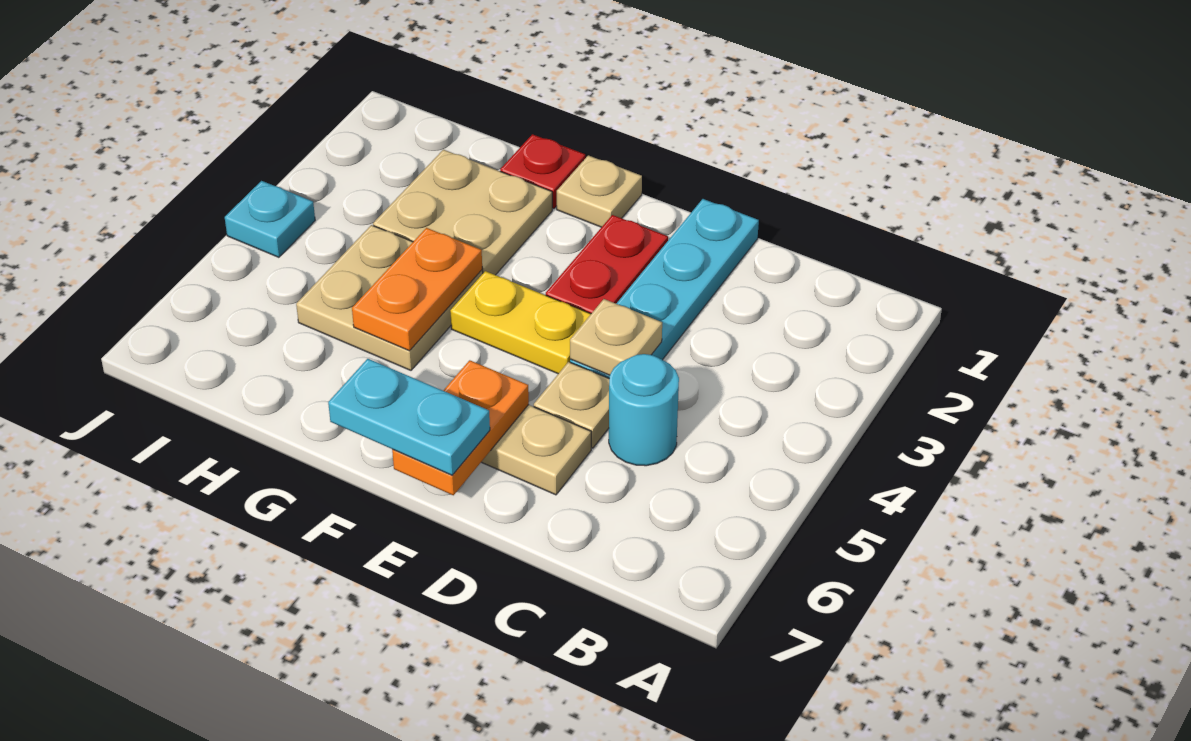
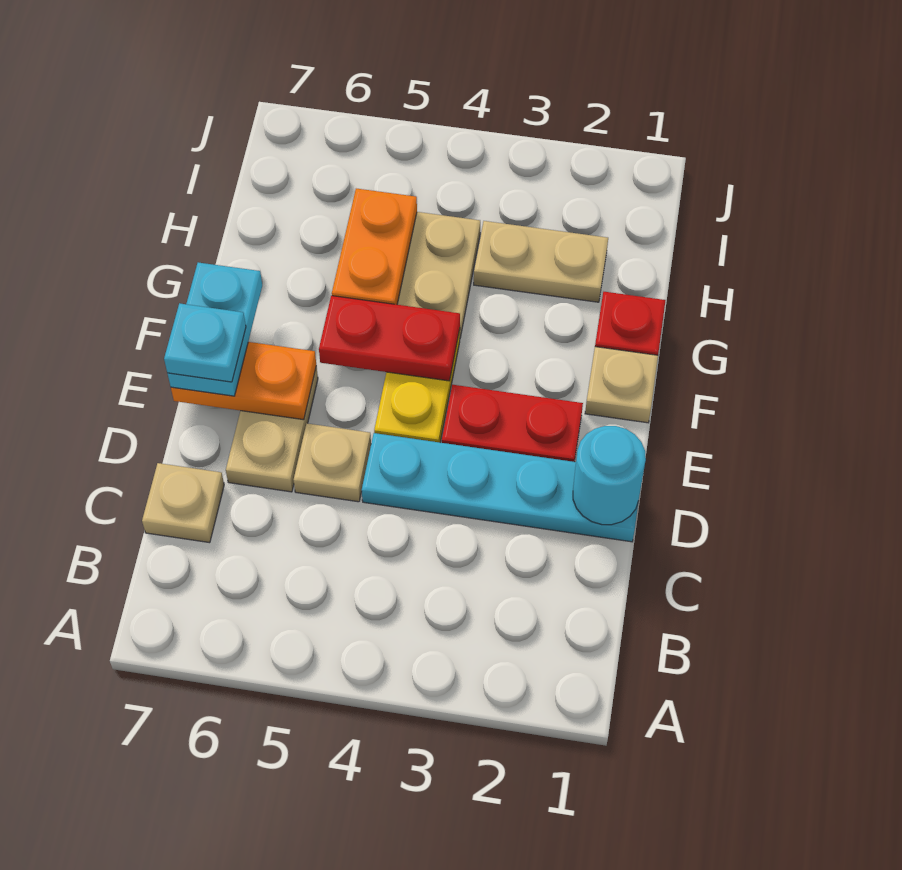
cyan 1x1 round brick [609,354,679,466] -> cyan 1x1 round brick moved to [573,426,646,525]
tan 1x1 plate [570,299,662,375] -> tan 1x1 plate moved to [142,463,224,543]
none -> red 1x2 plate [319,296,460,381]
tan 2x2 plate [373,150,552,275] -> tan 1x2 plate [474,221,608,302]
orange 1x2 plate [352,228,482,351] -> orange 1x2 plate turned to [332,189,417,305]
cyan 1x1 plate [225,181,315,257] -> cyan 1x1 plate moved to [164,303,246,382]

